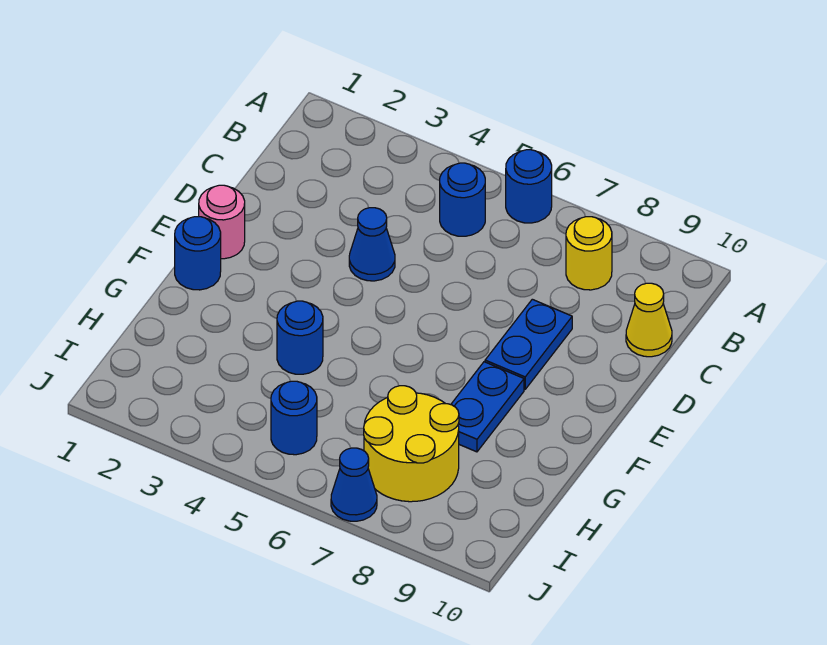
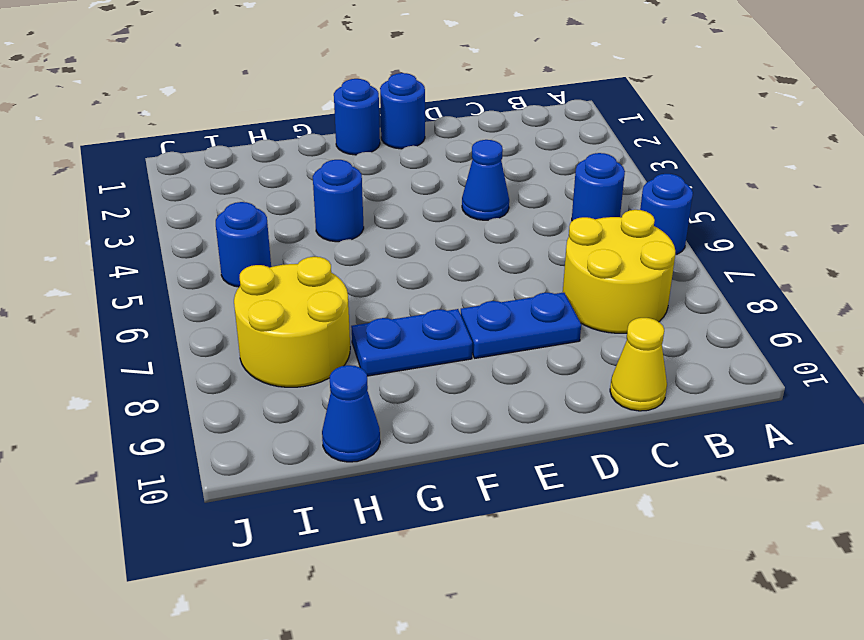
yellow 1x1 round brick [566,217,612,290] -> yellow 2x2 round brick [563,210,675,333]
pink 1x1 round brick [199,185,245,259] -> blue 1x1 round brick [380,73,425,149]
blue 1x1 cone [331,448,377,521] -> blue 1x1 cone moved to [322,365,380,462]

